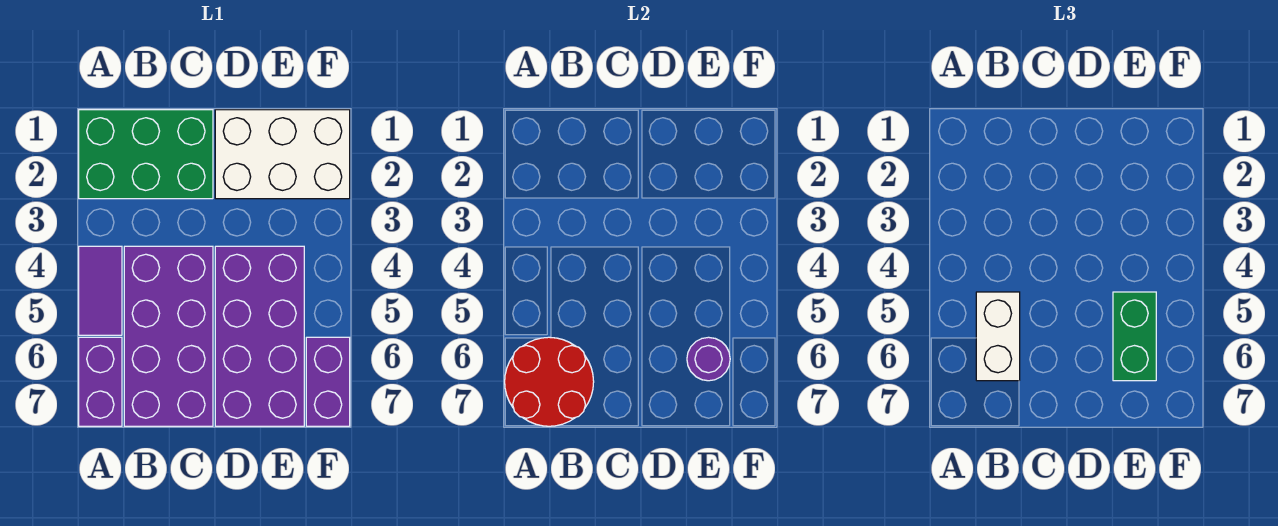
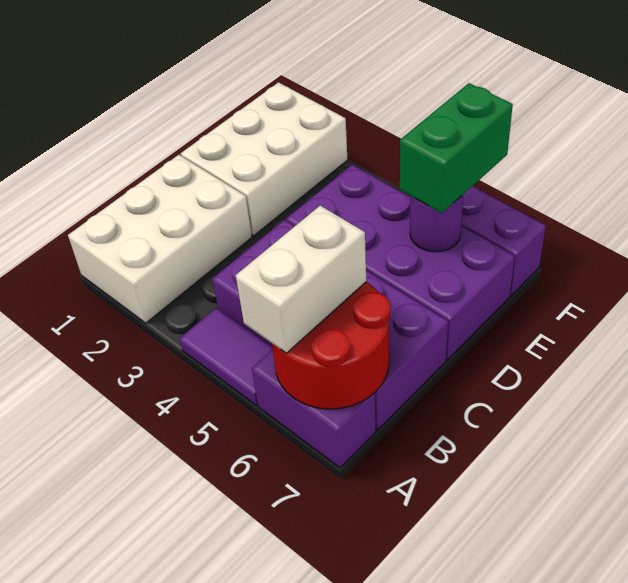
green 2x3 brick [79,110,213,199] -> white 2x3 brick [68,155,252,323]
white 1x2 brick [976,292,1020,381] -> white 1x2 brick turned to [236,206,366,353]
green 1x2 brick [1113,292,1156,381] -> green 1x2 brick turned to [400,83,513,213]

